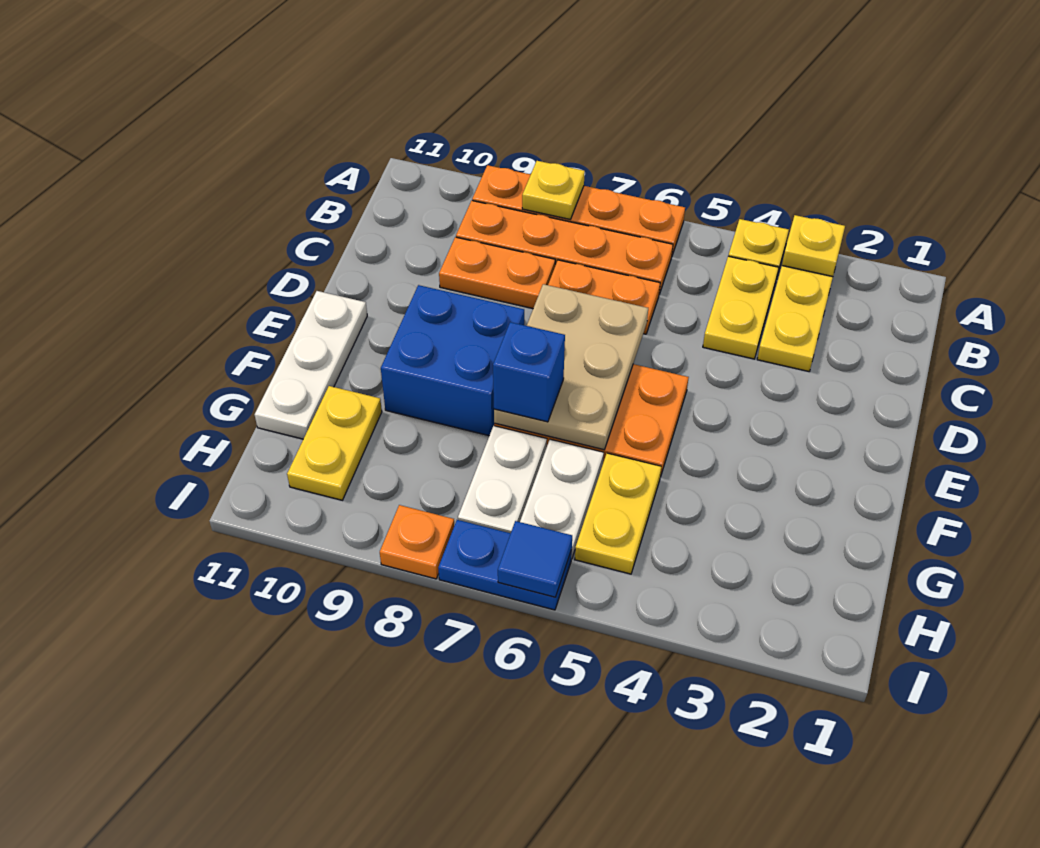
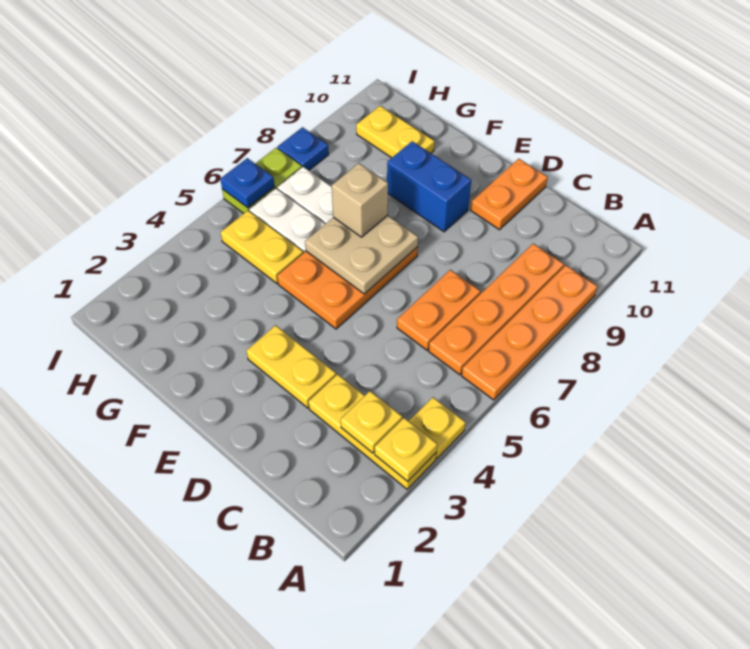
yellow 1x1 plate [522,161,585,219] -> yellow 1x1 plate moved to [341,391,402,453]
yellow 1x2 plate [703,256,779,359] -> yellow 1x2 plate moved to [246,325,336,408]
orange 1x2 plate [439,237,555,309] -> orange 1x2 plate moved to [471,159,548,230]
tan 2x3 plate [494,284,648,450] -> tan 2x2 plate [305,215,418,294]
blue 2x2 brick [381,285,524,436] -> blue 1x2 brick [387,141,471,232]
white 1x3 plate [255,291,367,439] -> none
blue 1x1 brick [493,322,565,422] -> tan 1x1 brick [332,163,388,237]
blue 1x2 plate [438,520,572,610] -> lime 1x2 plate [222,148,302,214]
blue 1x1 tile [498,521,572,597] -> blue 1x1 plate [220,158,275,208]
orange 1x1 plate [380,505,454,579] -> blue 1x1 plate [277,127,329,170]

